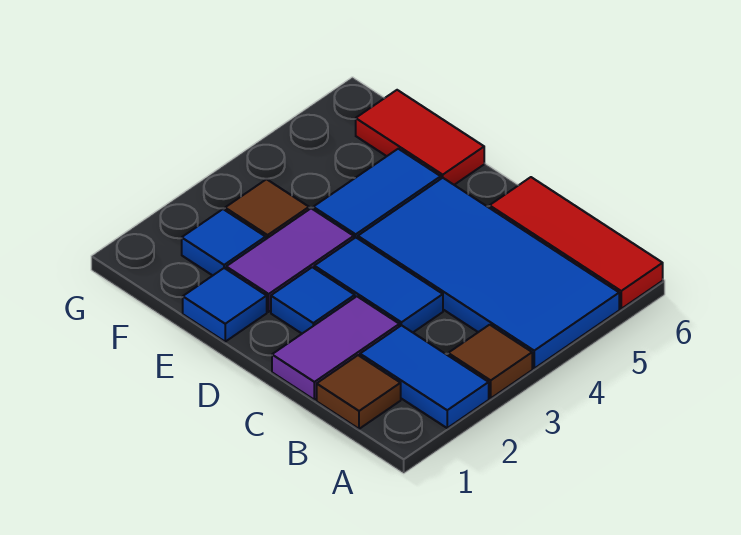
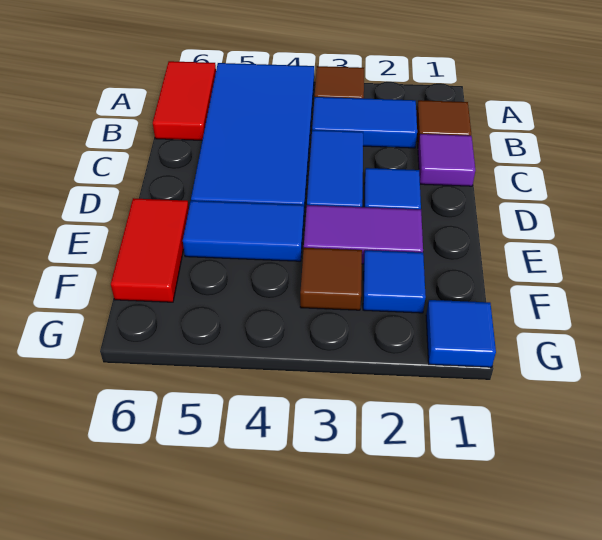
blue 1x2 tile [360,325,489,428] -> blue 1x2 tile turned to [312,97,417,148]
red 1x3 tile [490,177,663,309] -> red 1x2 tile [153,61,216,140]
purple 1x2 tile [272,296,399,400] -> purple 1x1 tile [418,134,475,186]
blue 1x1 tile [183,268,267,342] -> blue 1x1 tile moved to [426,300,496,367]

